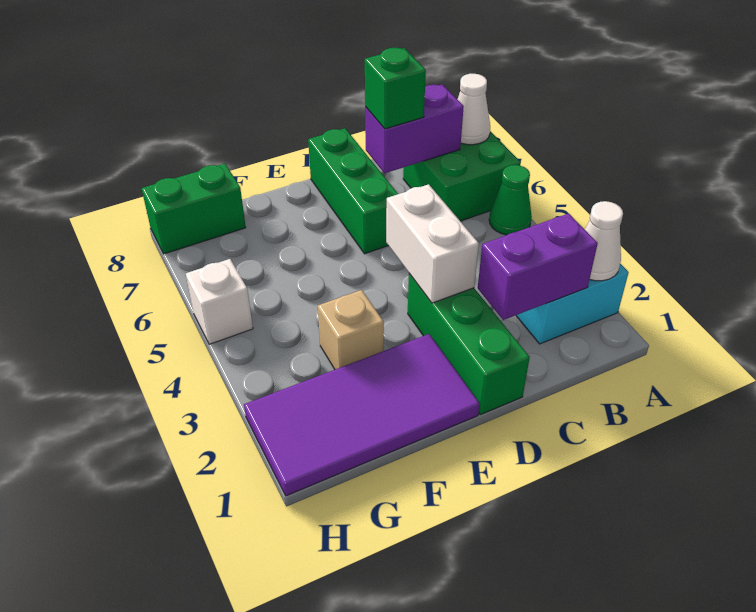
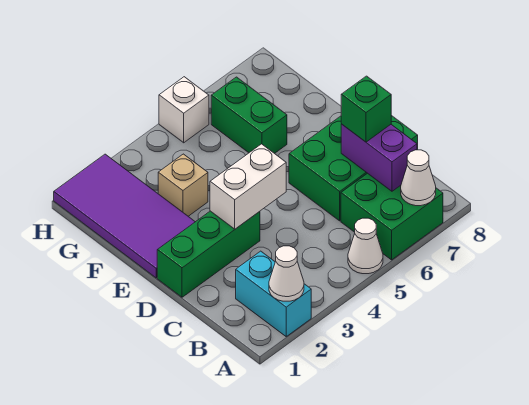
green 1x1 cone [489,165,532,235] -> white 1x1 cone [348,218,383,274]
purple 1x2 brick [478,213,598,320] -> none
green 1x3 brick [308,128,398,254] -> green 2x3 brick [289,115,418,221]
green 1x2 brick [141,164,246,254] -> green 1x2 brick moved to [211,77,287,154]

